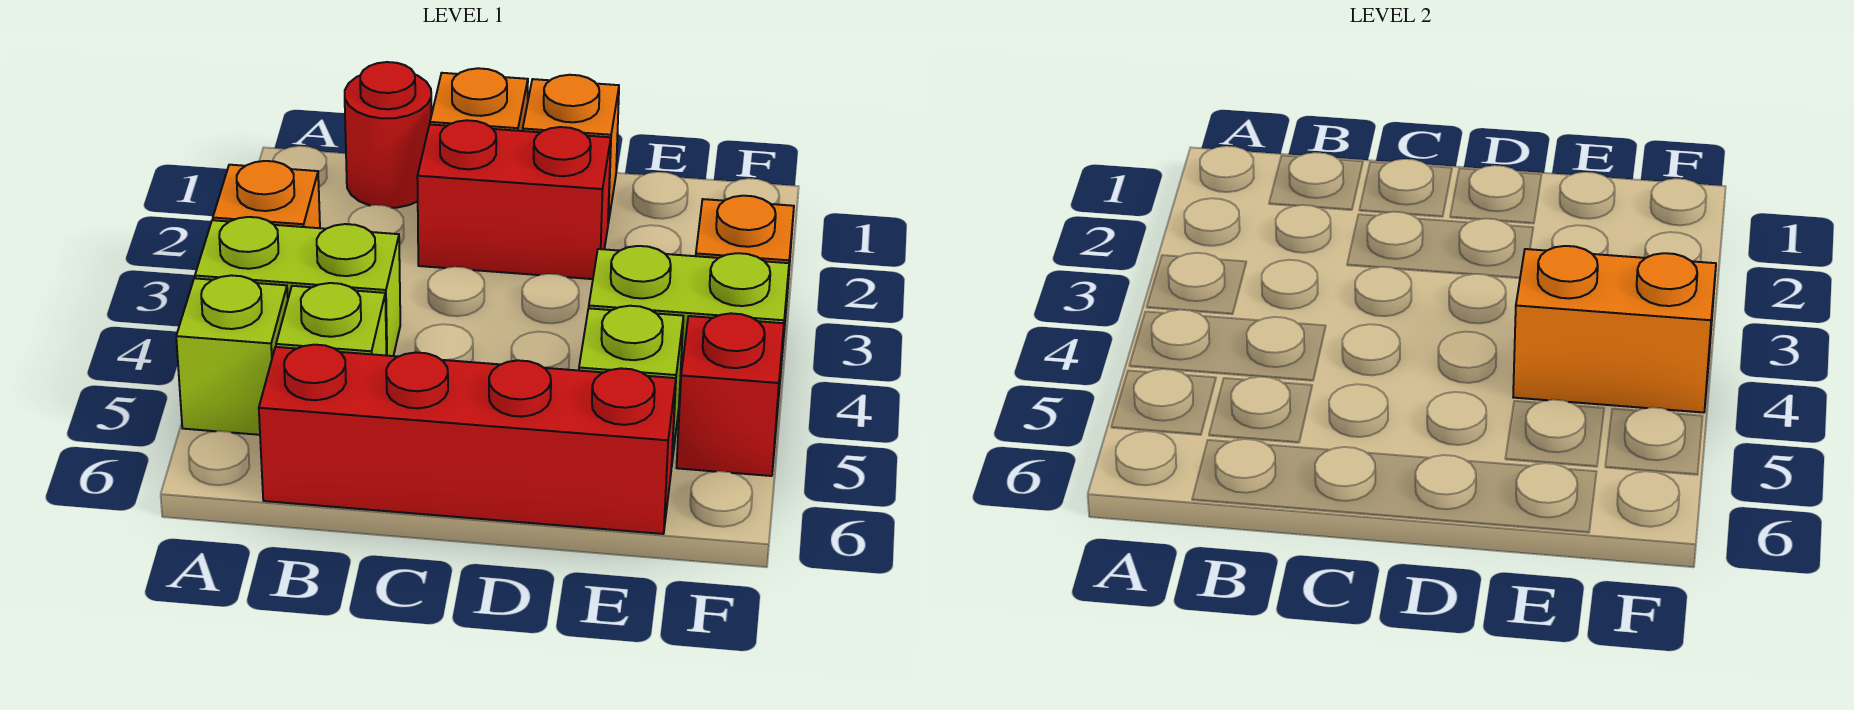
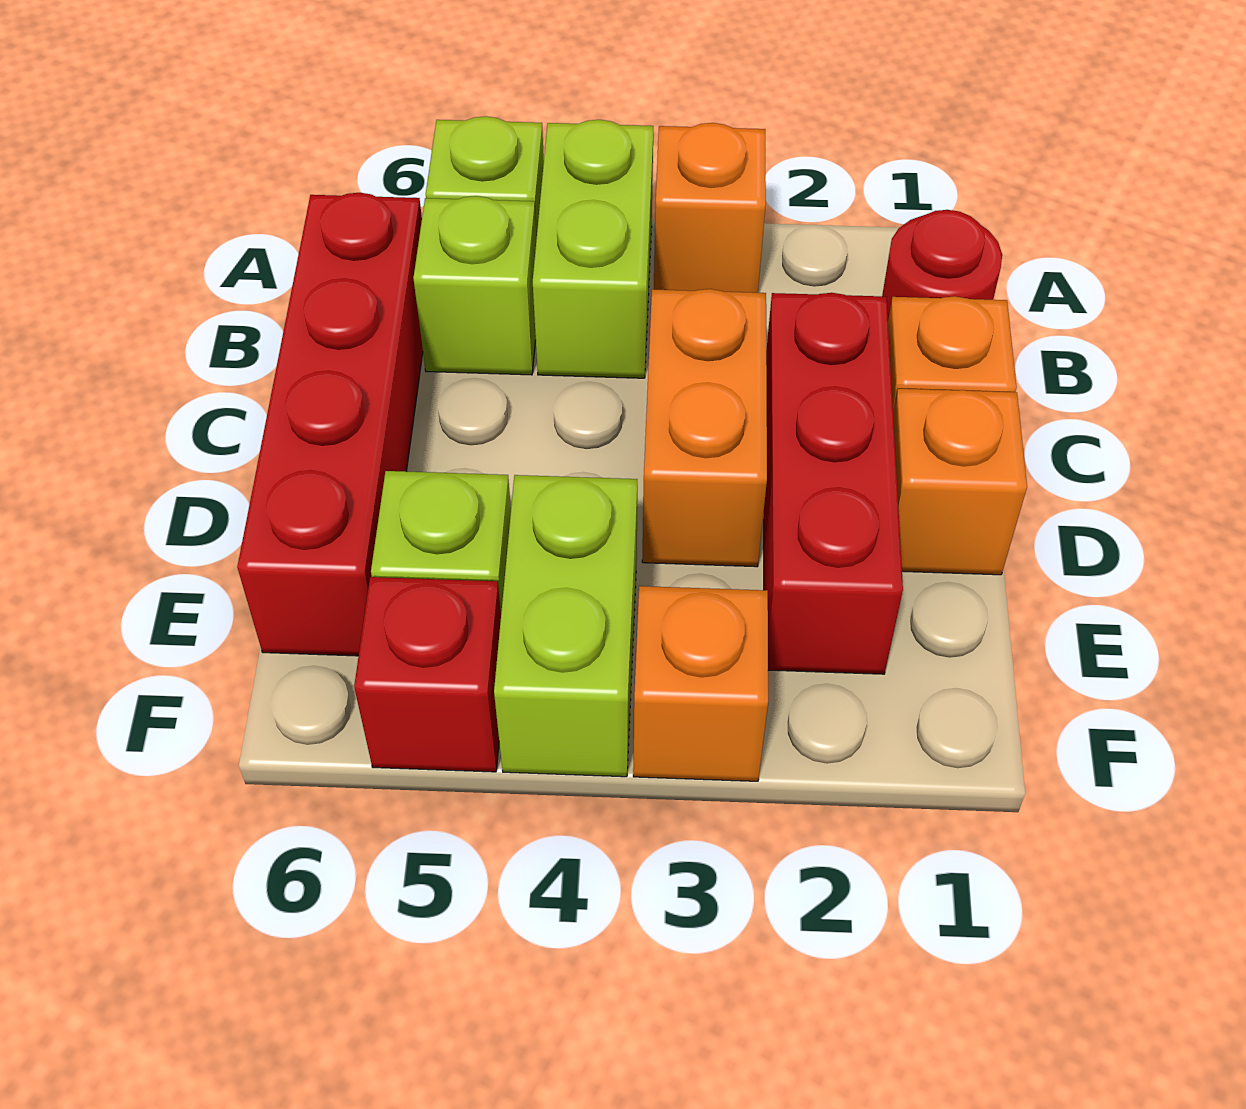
red 1x2 brick [417,120,611,279] -> red 1x3 brick [764,293,903,674]
orange 1x2 brick [1513,246,1716,413] -> orange 1x2 brick moved to [642,289,767,567]

